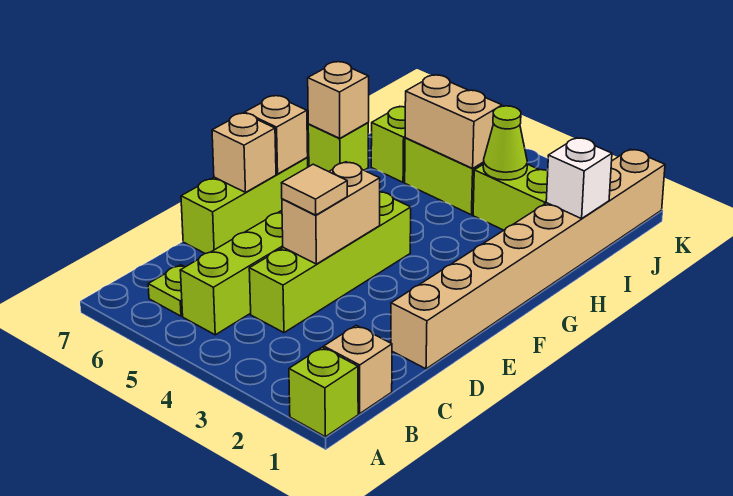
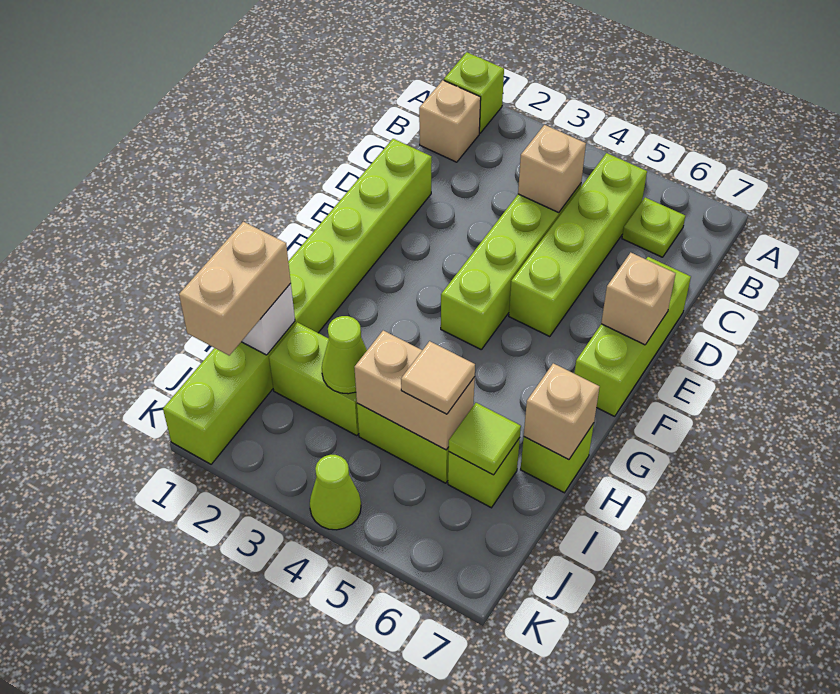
tan 1x8 brick [391,149,665,369] -> lime 1x8 brick [163,139,432,464]
tan 1x2 brick [282,162,380,264] -> tan 1x2 brick moved to [179,222,291,355]
tan 1x1 tile [282,164,347,215] -> tan 1x1 tile moved to [401,341,475,414]
tan 1x1 brick [245,96,308,174] -> tan 1x1 brick moved to [518,125,586,213]
none -> lime 1x1 tile [448,403,521,475]
none -> lime 1x1 cone [310,455,361,530]

